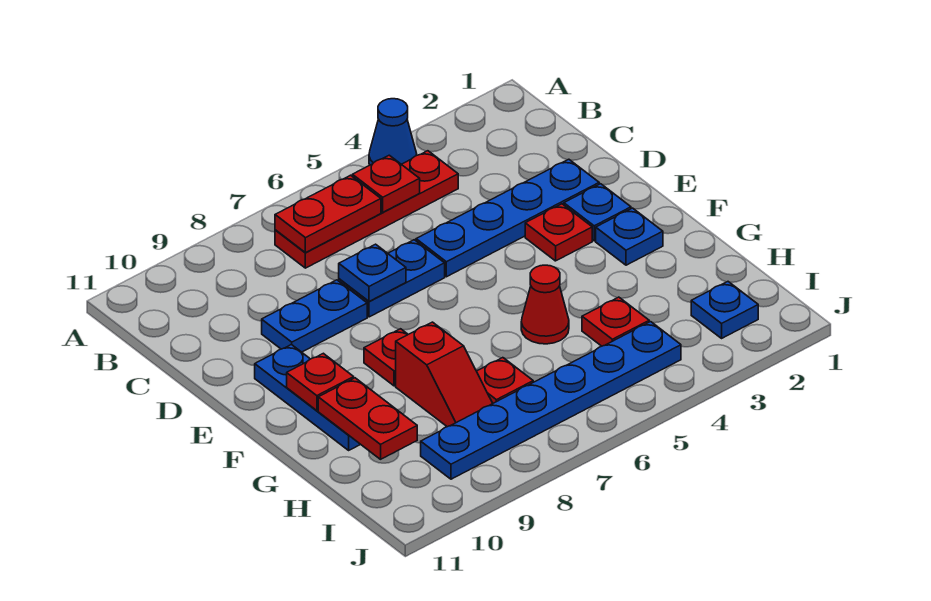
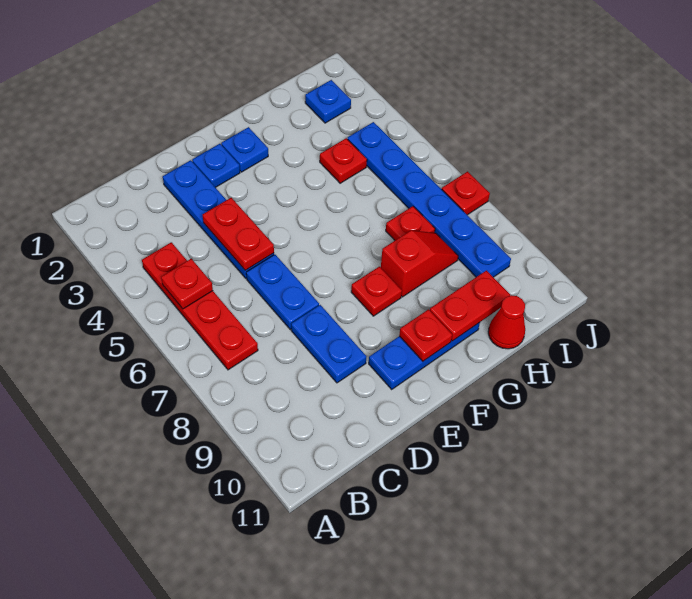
blue 1x1 cone [369,99,417,165] -> none
red 1x2 plate [275,175,381,253] -> red 1x2 plate moved to [203,198,274,270]
blue 1x1 plate [339,244,406,301] -> none
red 1x1 plate [525,204,592,261] -> red 1x1 plate moved to [442,172,490,215]
red 1x1 cone [521,265,569,344] -> red 1x1 cone moved to [488,295,525,349]

